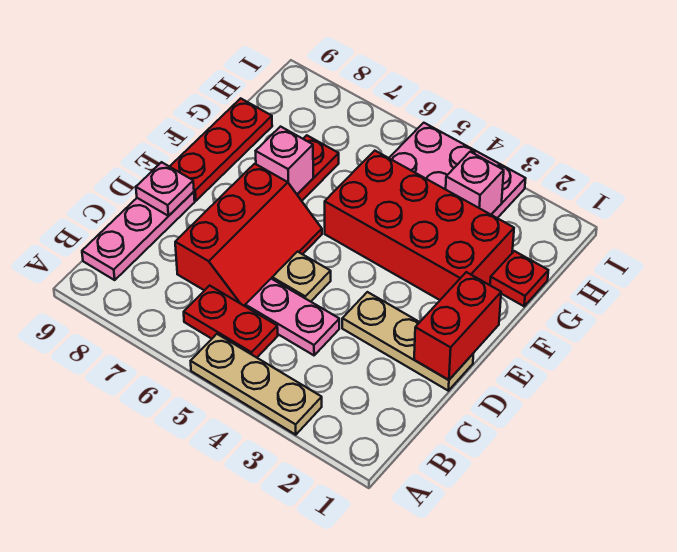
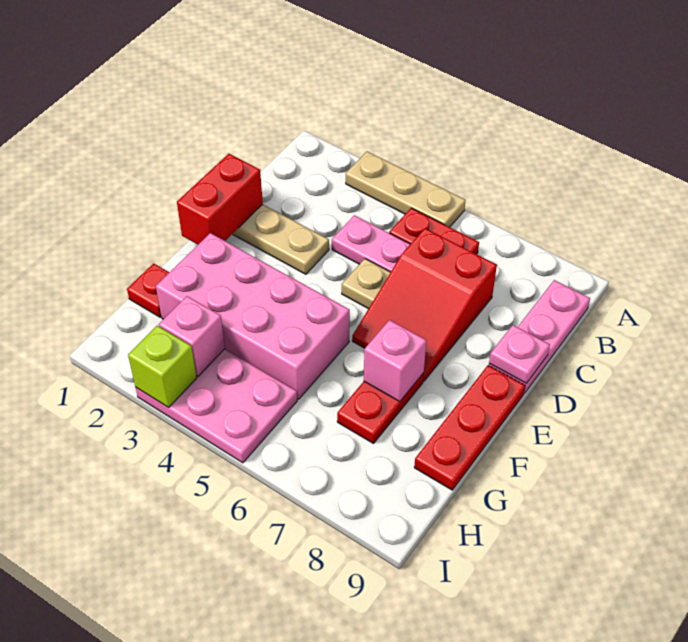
red 2x3 slope [175,164,322,307] -> red 2x3 slope turned to [352,228,497,381]
red 2x4 brick [325,151,514,300] -> pink 2x4 brick [156,233,350,399]
none -> lime 1x1 brick [128,326,197,407]

